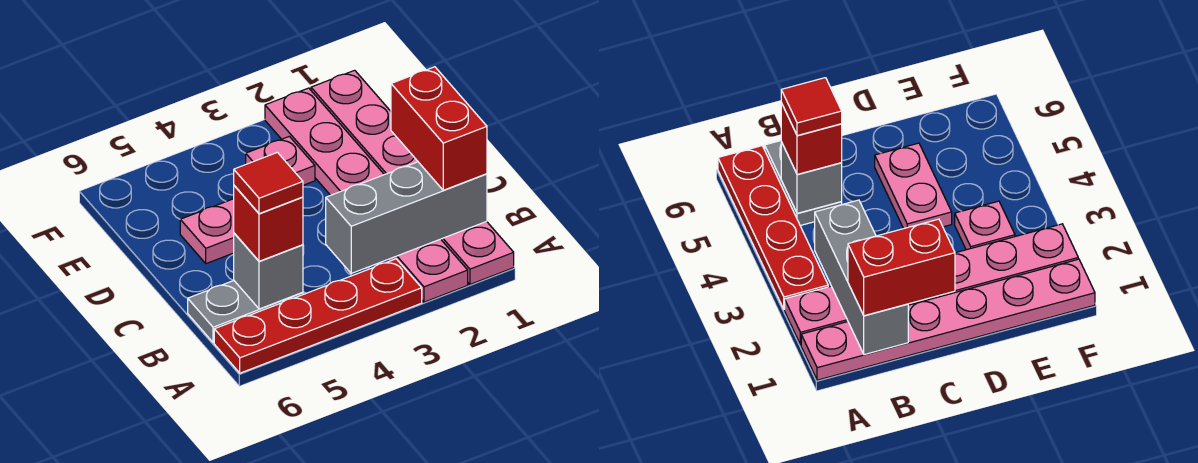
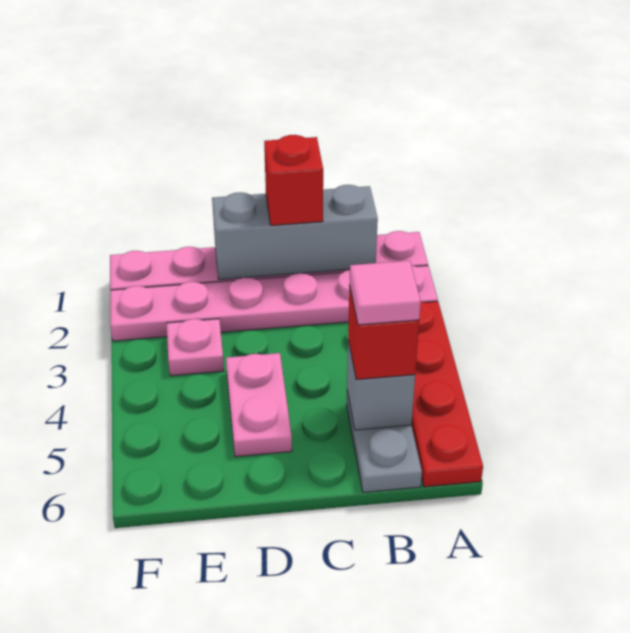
grey 1x3 brick [326,162,487,273] -> grey 1x3 brick turned to [212,185,378,280]
red 1x2 brick [391,67,487,190] -> red 1x1 brick [264,135,323,225]
red 1x1 tile [234,152,303,214] -> pink 1x1 tile [350,261,421,325]

